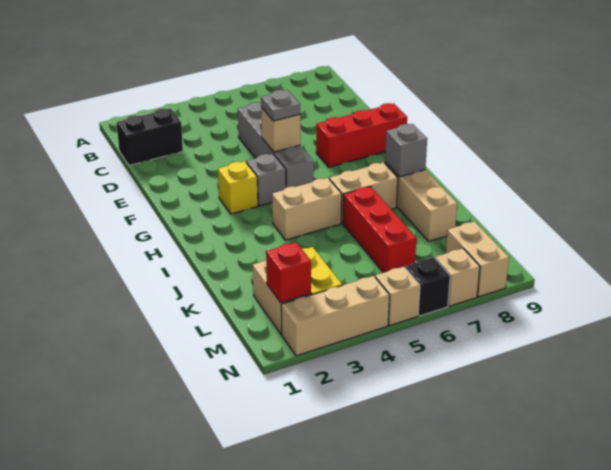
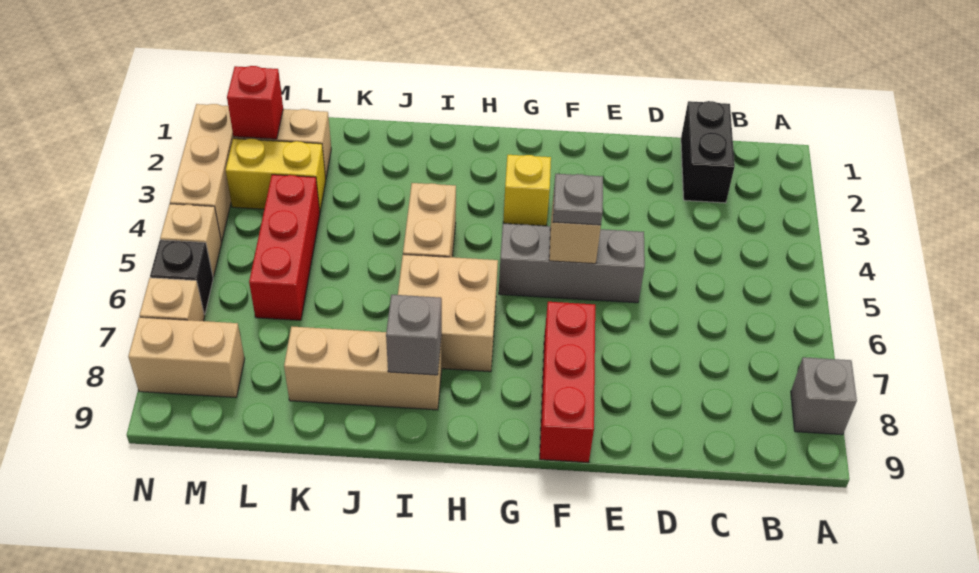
grey 1x4 brick [238,102,314,188] -> grey 1x3 brick [499,224,645,303]
grey 1x1 brick [246,154,286,206] -> grey 1x1 brick moved to [791,357,857,435]
tan 1x2 brick [329,163,398,223] -> tan 2x2 brick [398,254,498,372]
red 1x3 brick [343,187,416,273] -> red 1x3 brick turned to [249,175,320,320]

